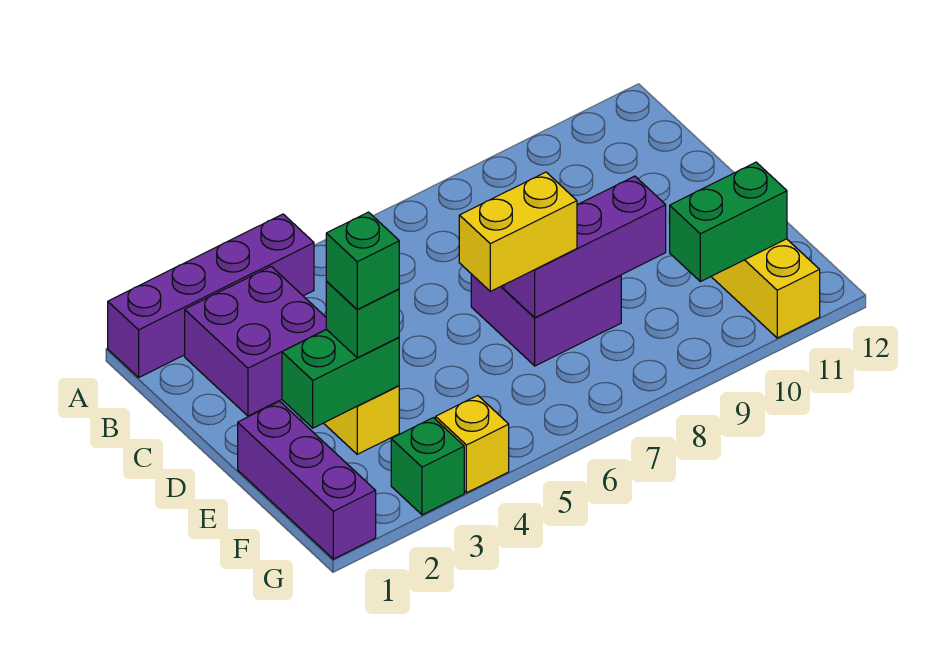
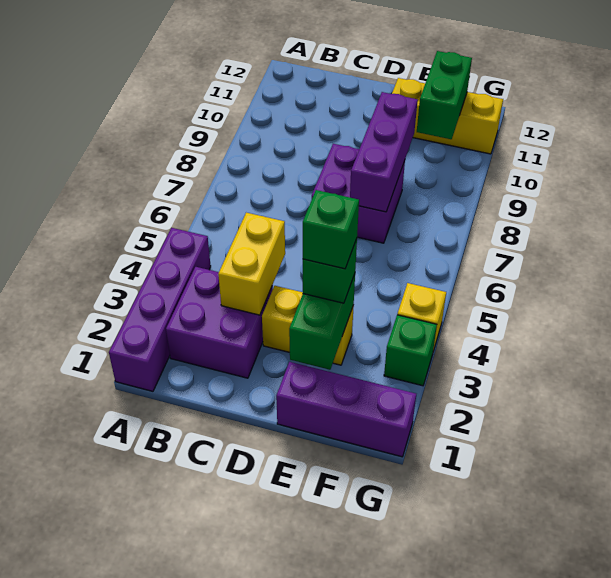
yellow 1x2 brick [459,172,577,291] -> yellow 1x2 brick moved to [218,213,285,315]

